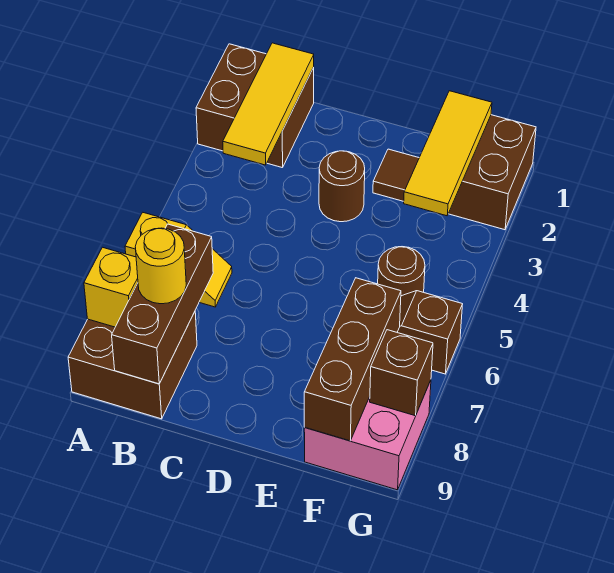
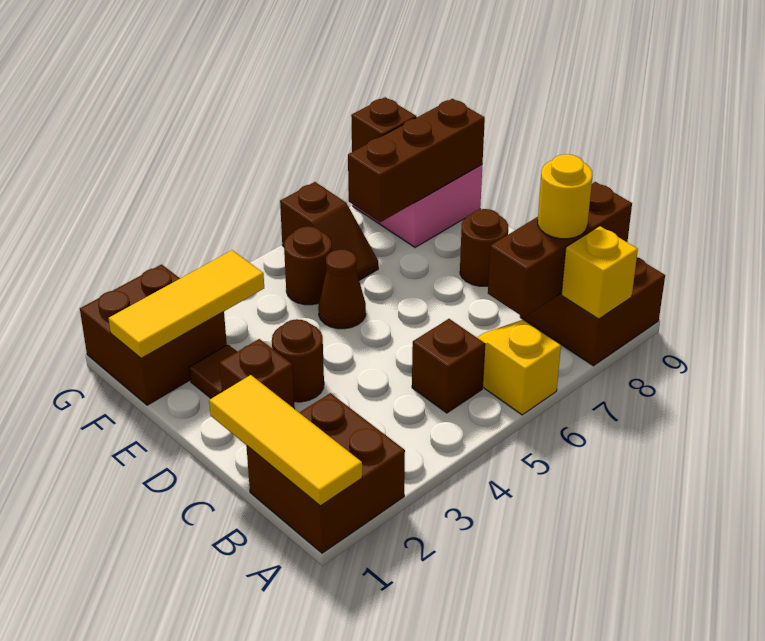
yellow 1x3 tile [223,43,314,165] -> yellow 1x3 tile turned to [209,375,362,506]
none -> brown 1x1 brick [412,319,485,413]
none -> brown 1x1 brick [219,339,295,409]
none -> brown 1x1 round brick [460,209,508,286]
none -> brown 1x1 cone [318,249,366,329]

